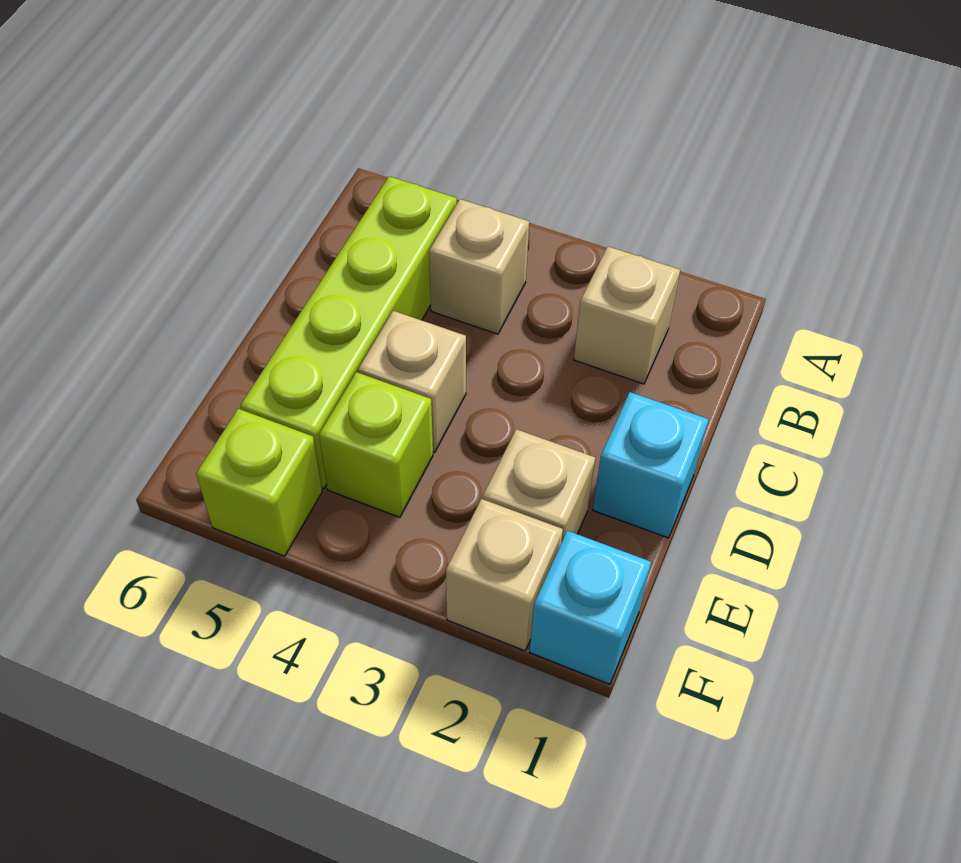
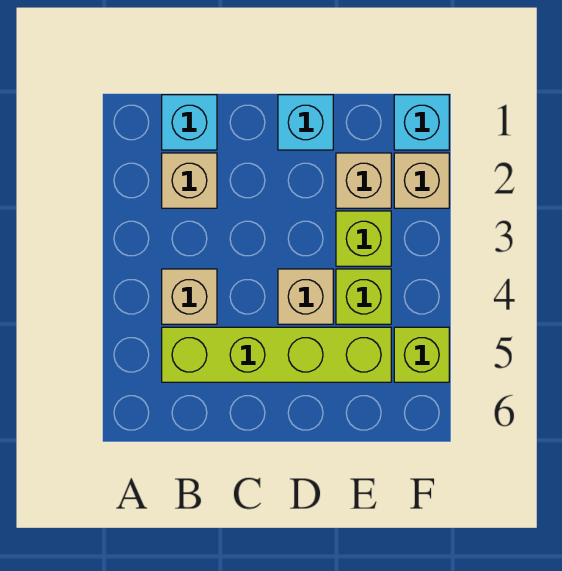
none -> cyan 1x1 brick [162,95,217,150]
none -> lime 1x1 brick [336,211,391,266]

